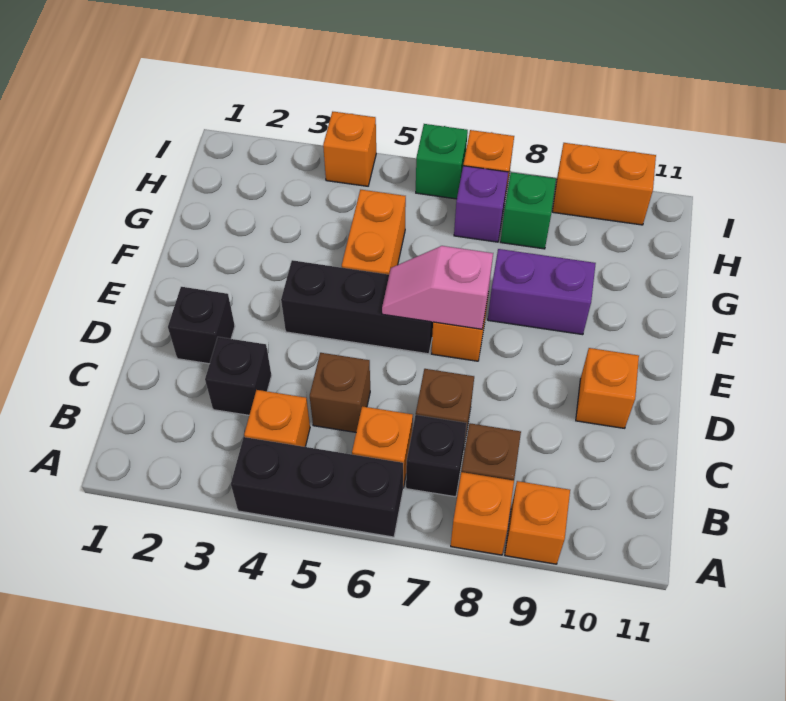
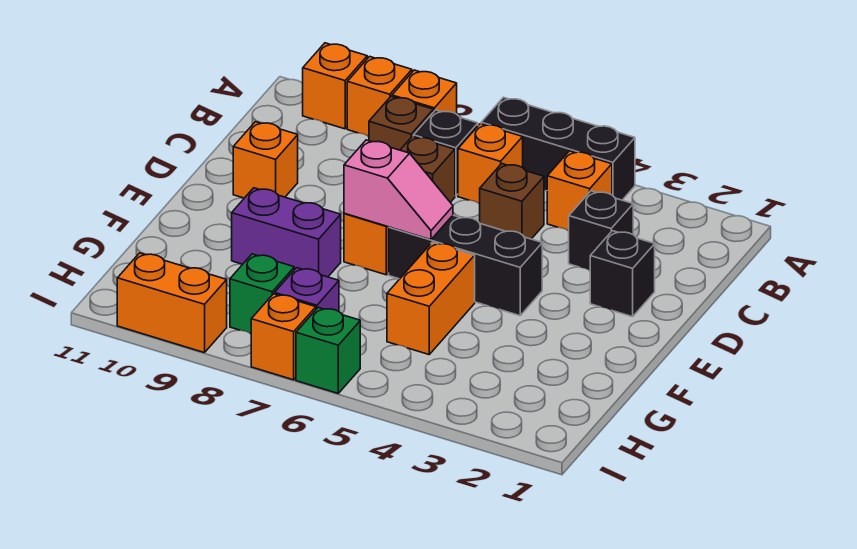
orange 1x1 brick [323,112,376,186] -> orange 1x1 brick moved to [303,43,367,129]

